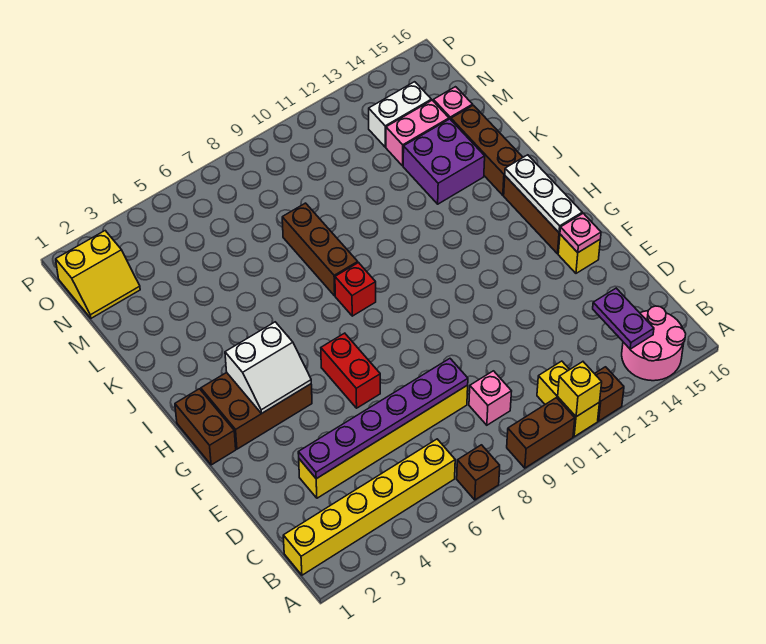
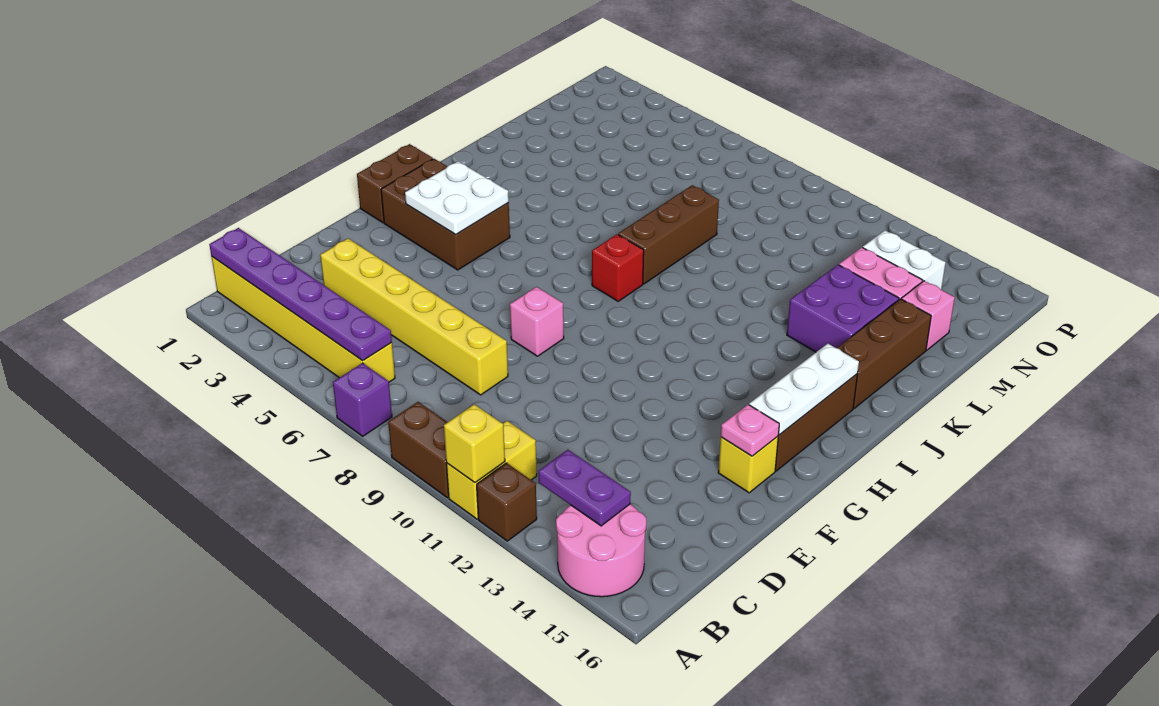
brown 1x1 brick [457,445,500,500] -> purple 1x1 brick [333,363,392,436]
purple 1x2 plate [593,288,654,349] -> purple 1x2 plate turned to [538,450,631,526]
pink 1x1 brick [469,371,512,425] -> pink 1x1 brick moved to [510,287,564,356]
purple 1x6 plate [298,359,468,479] -> purple 1x6 plate moved to [209,228,392,361]
red 1x2 brick [321,333,380,408] -> none
white 2x2 slope [225,322,311,413] -> white 2x2 plate [405,161,509,234]
yellow 2x2 slope [56,231,140,318] -> none

